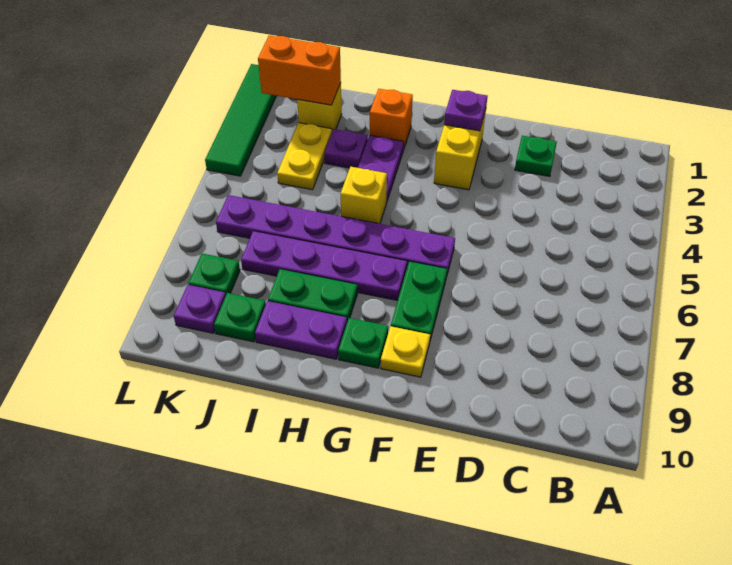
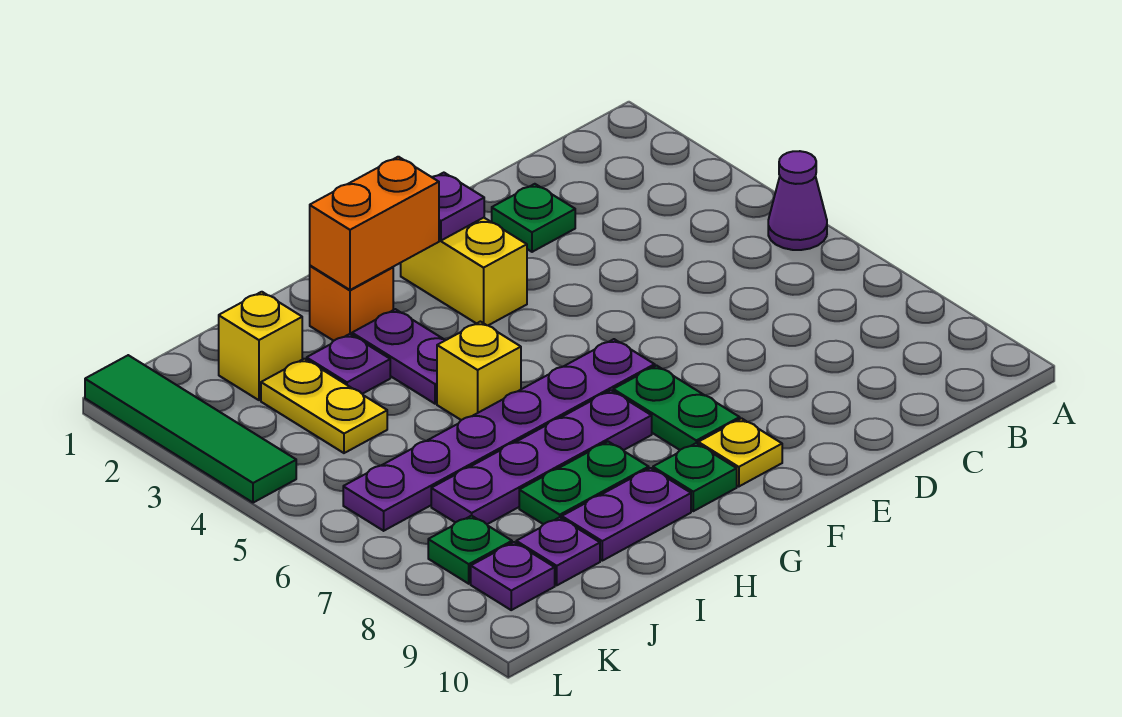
none -> purple 1x1 cone [768,151,827,250]
orange 1x2 brick [258,36,341,105] -> orange 1x2 brick moved to [310,157,439,290]
green 1x1 plate [214,293,266,342] -> purple 1x1 plate [516,517,600,585]

